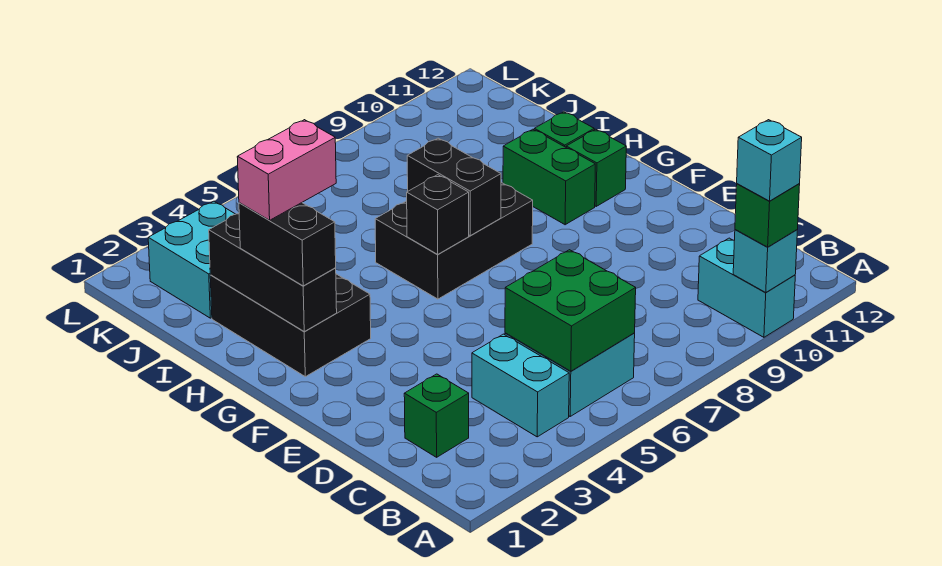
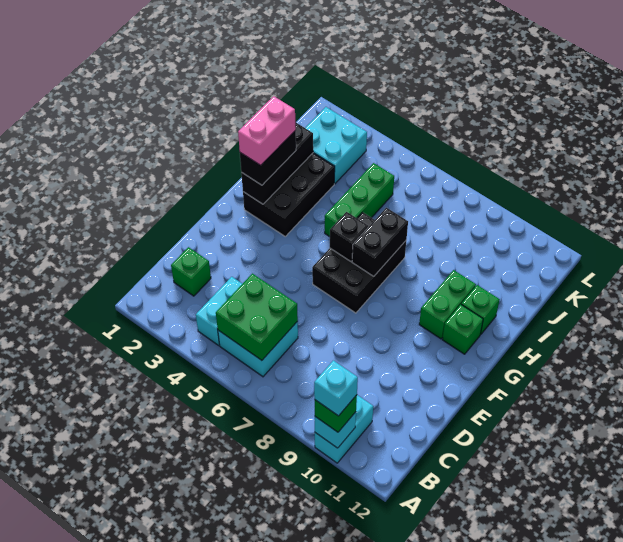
black 2x3 brick [375,183,533,299] -> black 2x3 brick turned to [312,212,406,313]
pink 1x2 brick [237,120,336,220] -> pink 1x2 brick turned to [238,96,296,165]
none -> green 1x3 brick [325,163,394,237]

